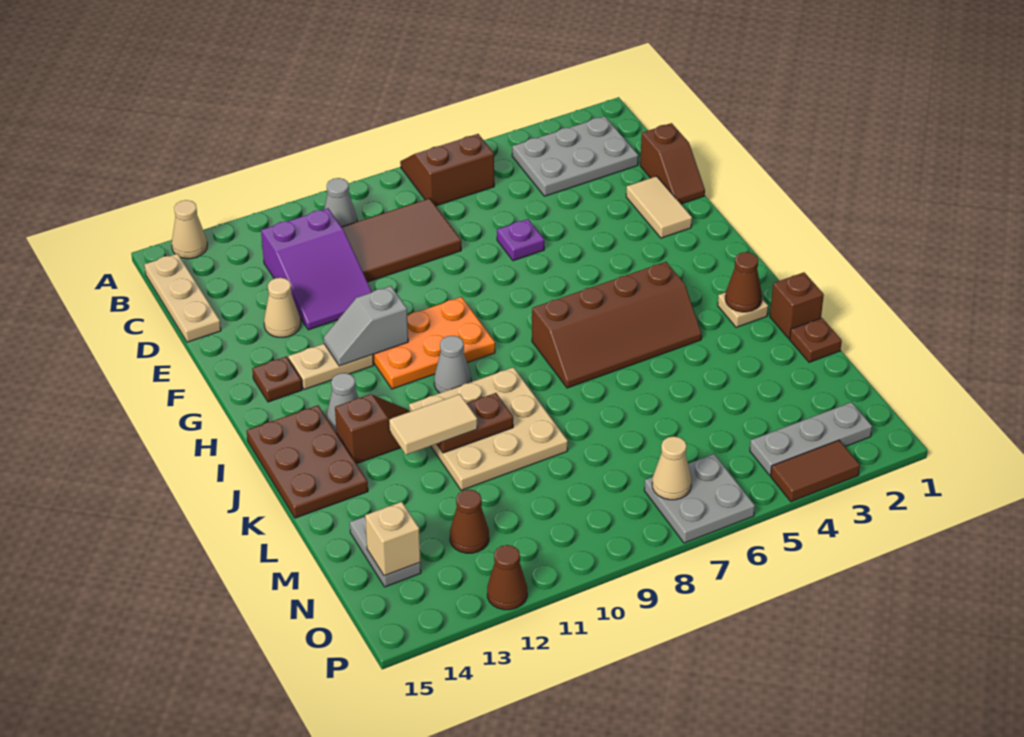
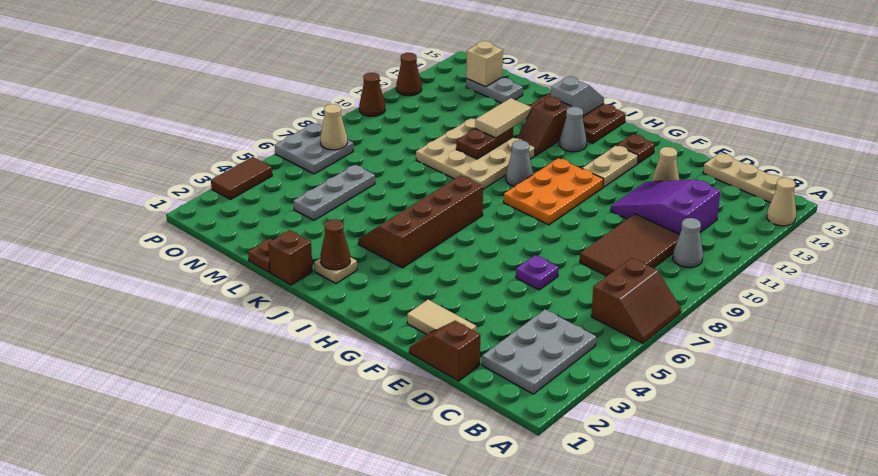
grey 1x2 slope [324,286,408,366] -> grey 1x2 slope moved to [551,77,604,116]
brown 1x1 cone [450,490,489,553] -> brown 1x1 cone moved to [359,73,385,116]
grey 1x3 plate [750,402,872,475] -> grey 1x3 plate moved to [294,165,375,220]

